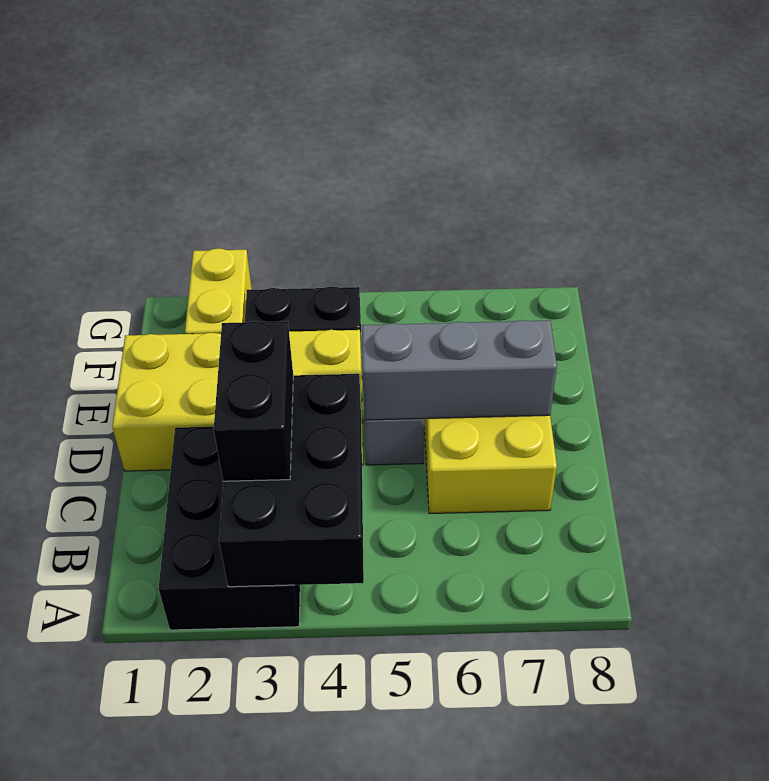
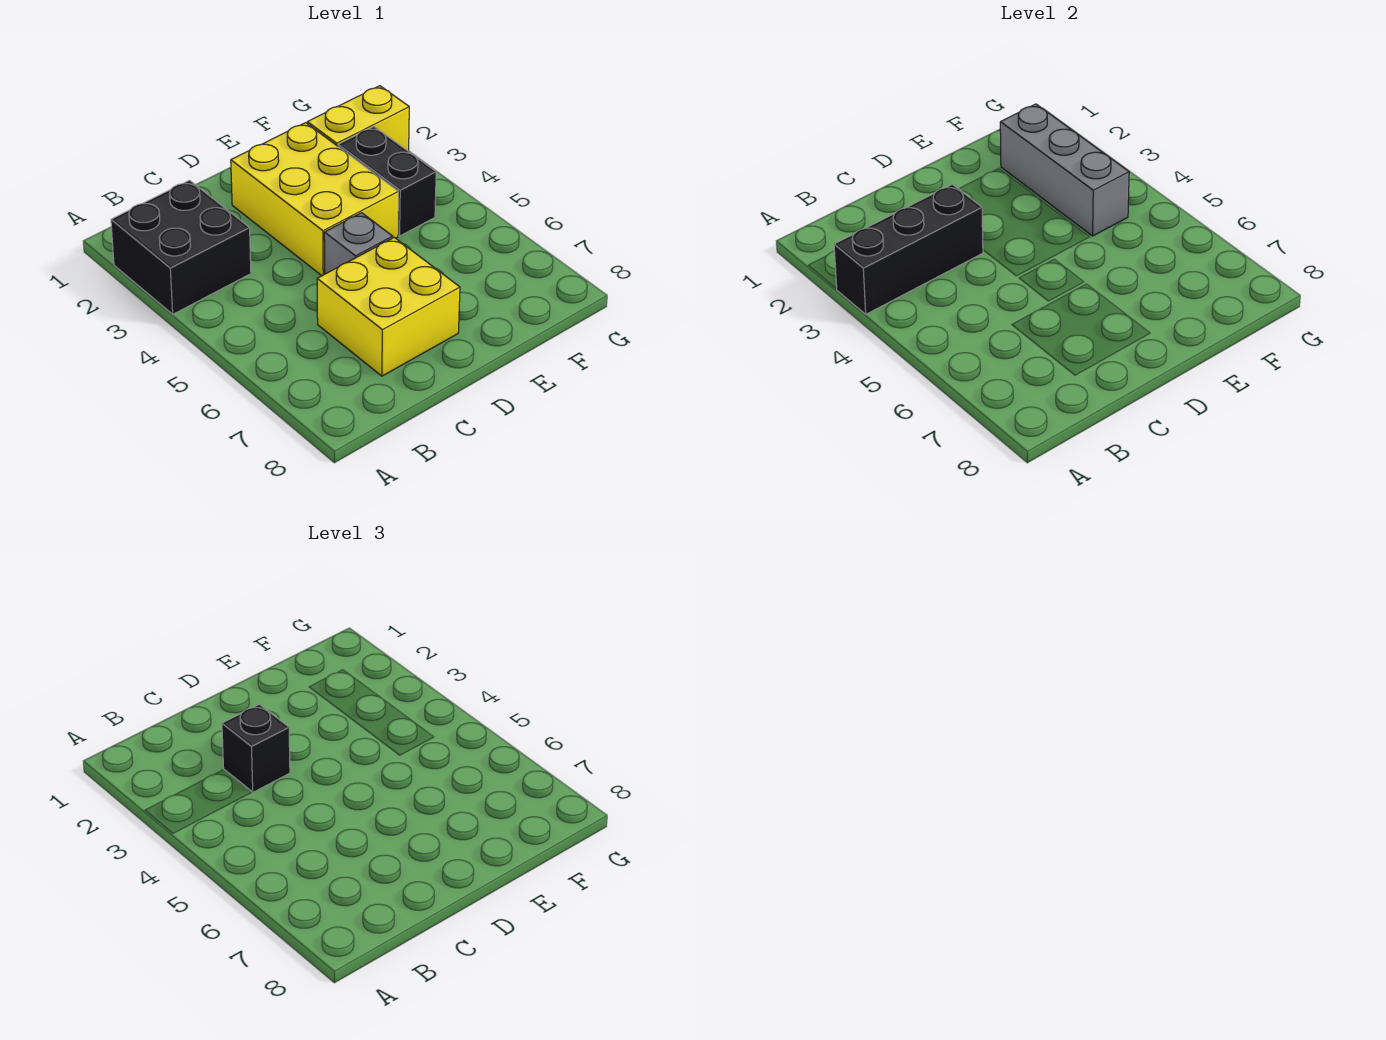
black 2x3 brick [159,427,300,630] -> black 2x2 brick [111,180,251,314]
black 2x3 brick [219,374,364,587] -> black 1x3 brick [834,184,983,314]
black 1x2 brick [214,321,293,481] -> black 1x1 brick [222,704,290,792]
yellow 2x4 brick [112,330,363,471] -> yellow 2x3 brick [231,123,398,276]
grey 1x3 brick [362,320,557,420] -> grey 1x3 brick moved to [1000,104,1129,236]

